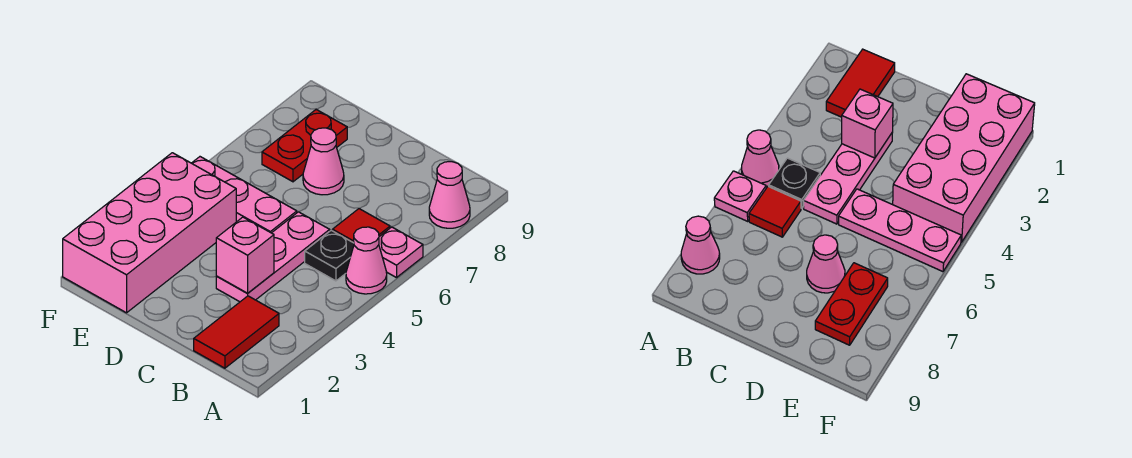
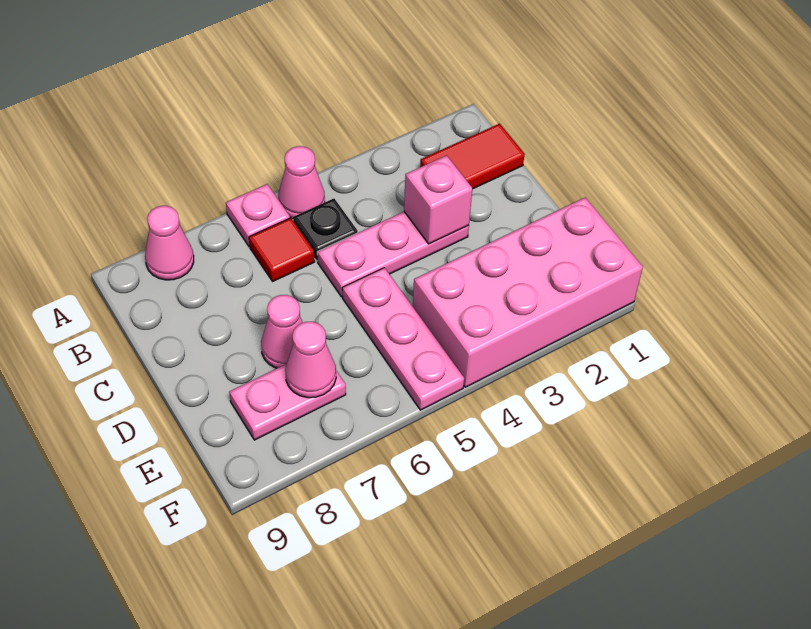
red 1x2 plate [262,110,347,182] -> pink 1x2 plate [229,364,346,440]
none -> pink 1x1 cone [285,322,336,398]

